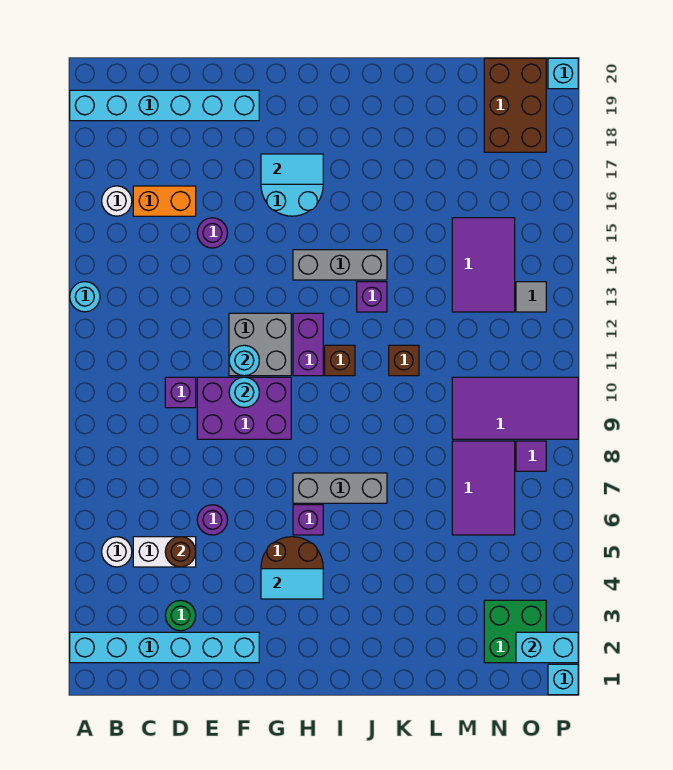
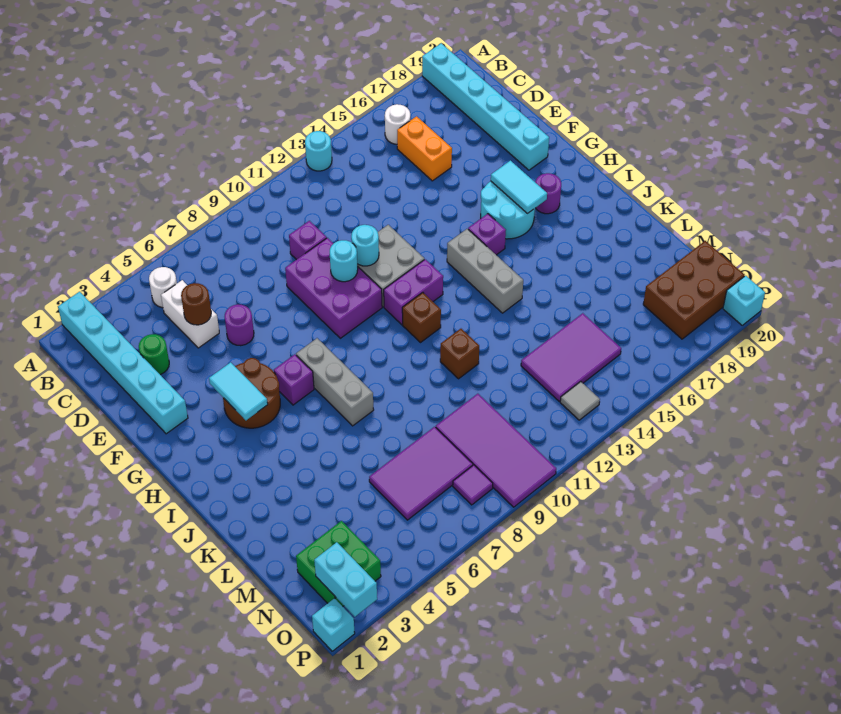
purple 1x1 round brick [197,218,228,248] -> purple 1x1 round brick moved to [535,173,561,214]
purple 1x1 brick [357,282,387,312] -> purple 1x1 brick moved to [468,214,506,255]

